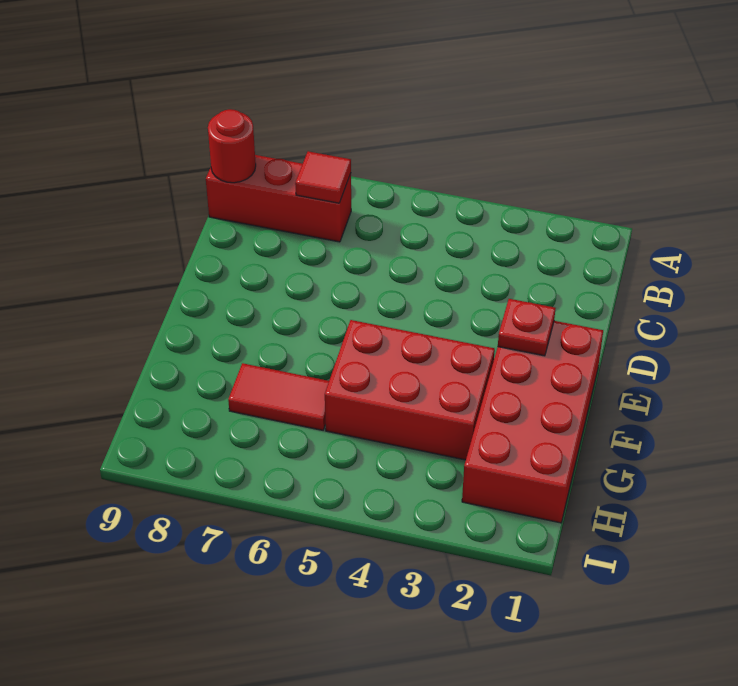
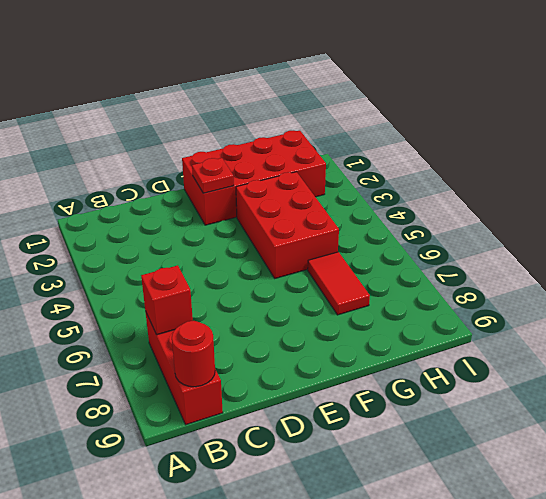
red 1x1 tile [295,151,351,203] -> red 1x1 brick [141,265,193,335]

